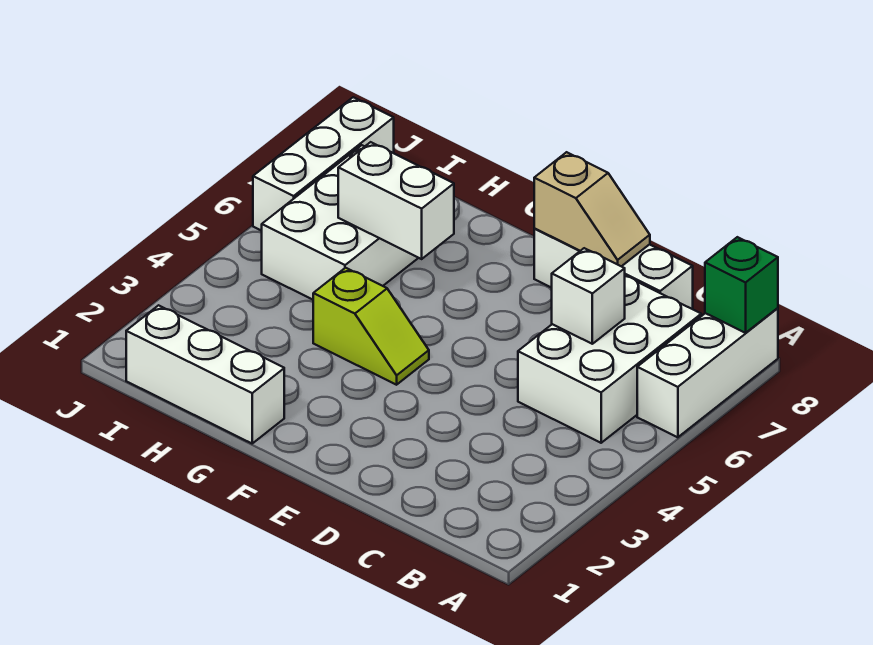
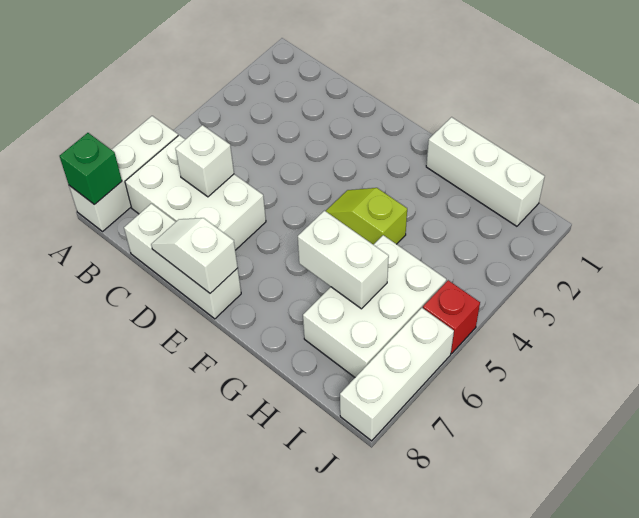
white 2x3 brick [518,276,701,443] -> white 2x3 brick turned to [125,135,266,250]
tan 1x2 slope [534,152,650,266] -> white 1x2 slope [151,218,238,293]
none -> red 1x1 brick [423,280,480,354]

